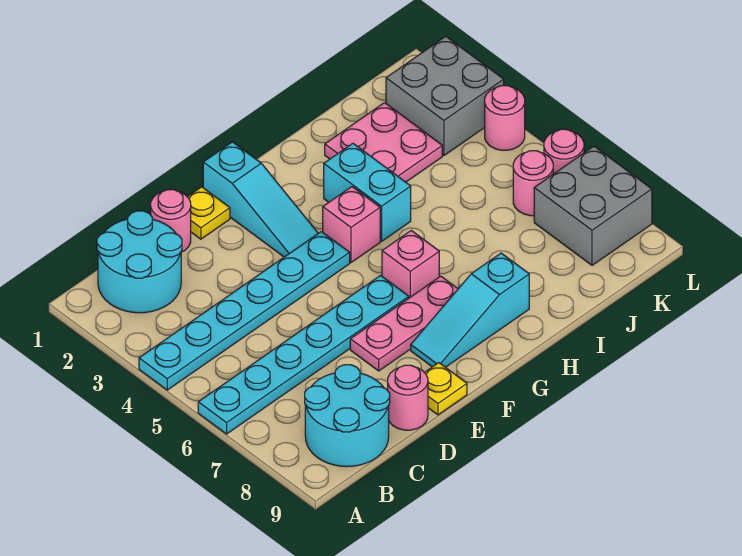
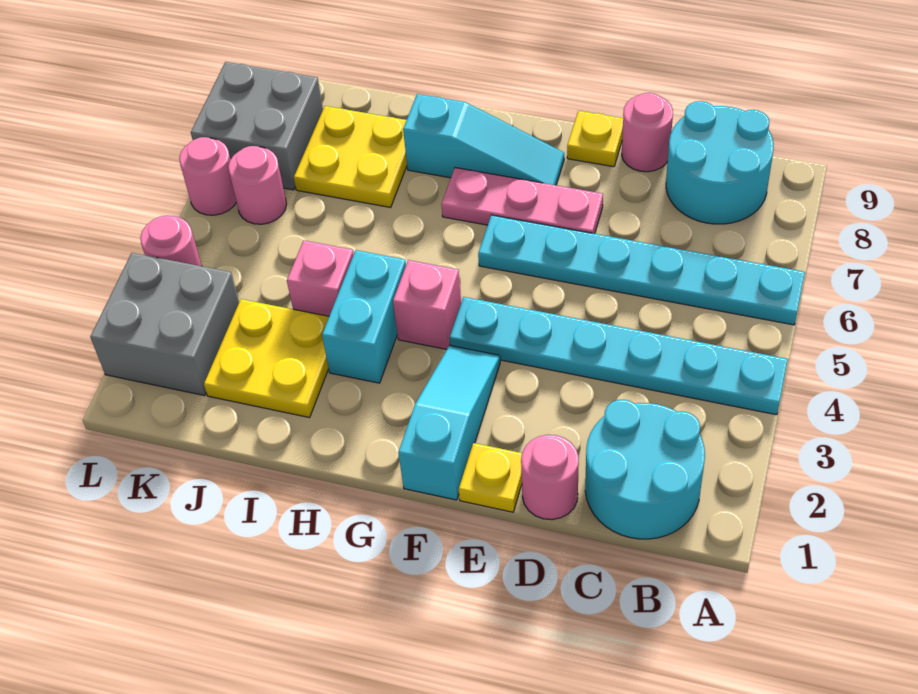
pink 1x1 brick [382,231,439,298] -> pink 1x1 brick moved to [287,240,354,316]
pink 2x2 plate [325,103,442,182] -> yellow 2x2 plate [204,299,329,418]
none -> yellow 2x2 plate [294,106,407,207]

